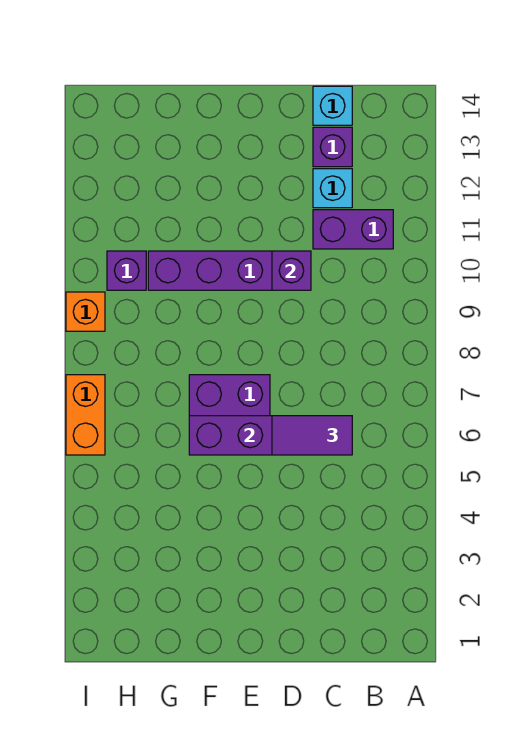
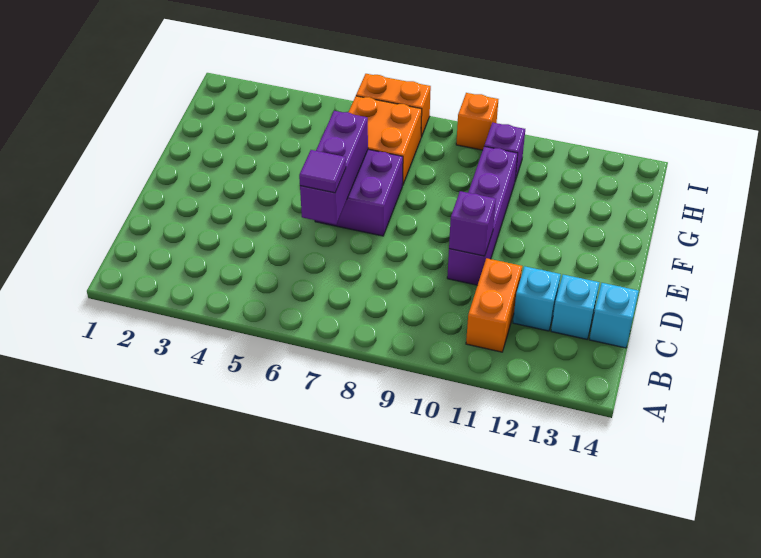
purple 1x2 brick [313,210,393,249] -> orange 1x2 brick [466,258,522,352]
purple 1x2 tile [272,416,352,455] -> purple 1x1 tile [299,150,346,193]
purple 1x1 brick [313,127,352,167] -> cyan 1x1 brick [551,275,600,339]
none -> orange 2x2 brick [349,96,422,186]

